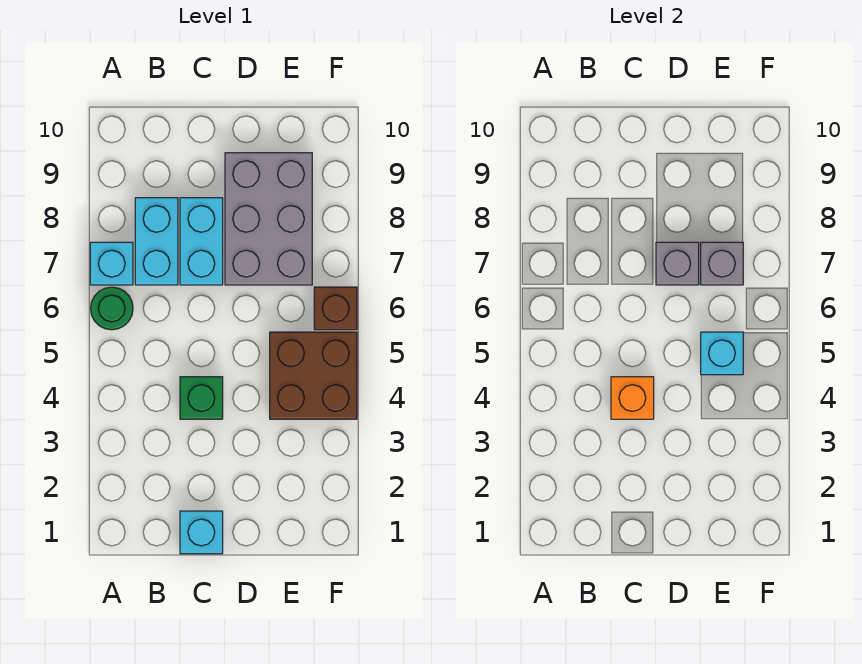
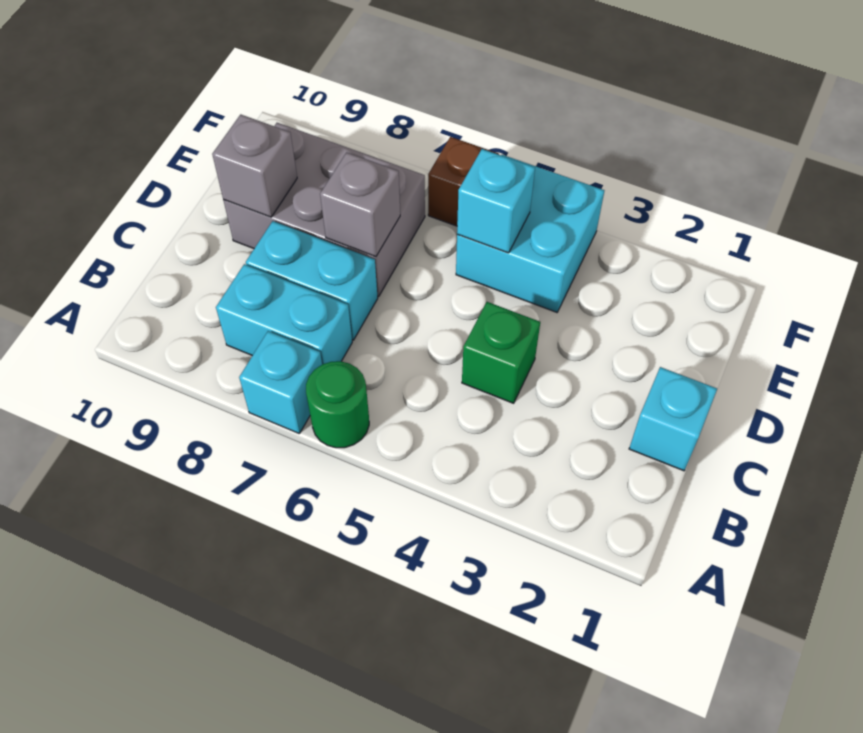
orange 1x1 brick [611,377,654,419] -> none
brown 2x2 brick [270,332,357,419] -> cyan 2x2 brick [456,155,605,312]
grey 1x1 brick [701,242,743,285] -> grey 1x1 brick moved to [212,115,297,217]

